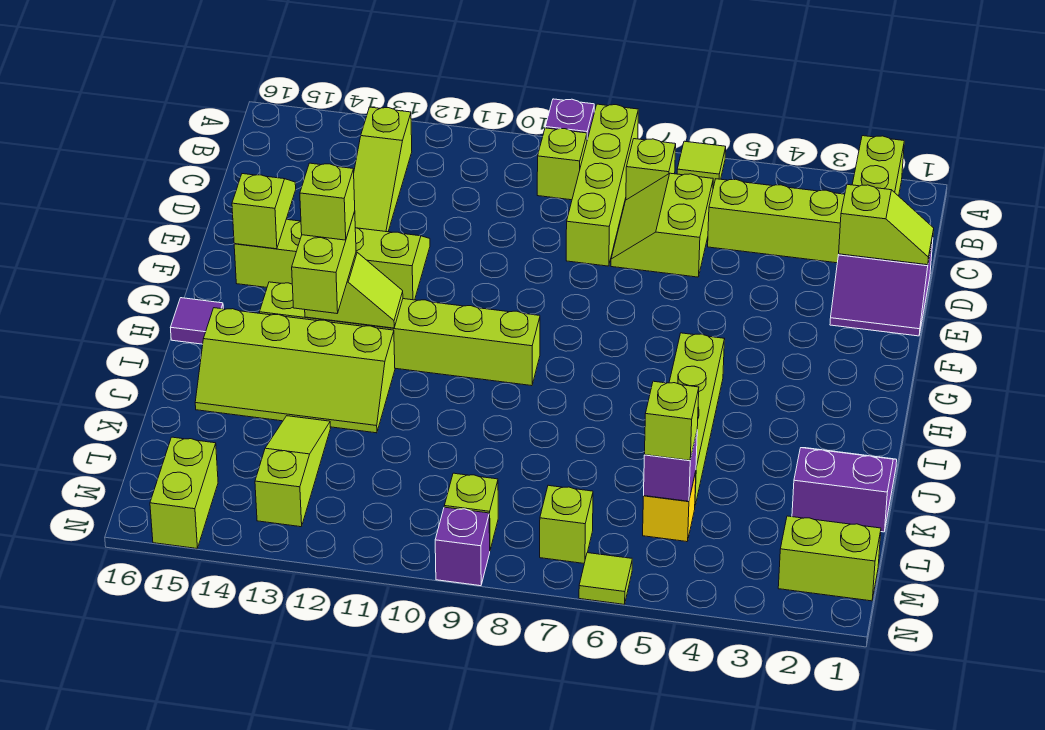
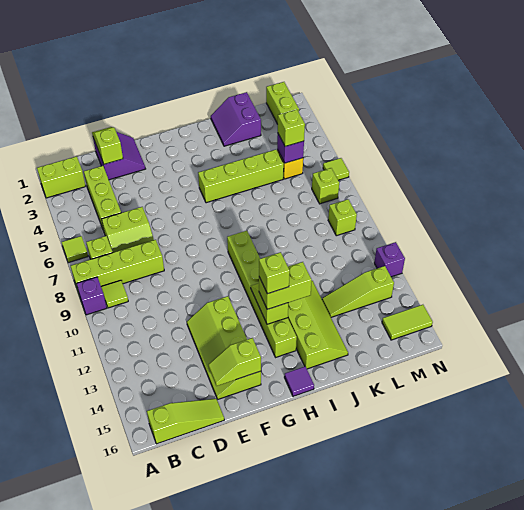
lime 1x1 brick [537,128,587,200] -> lime 1x1 tile [101,280,128,308]
lime 1x3 slope [354,107,412,232] -> lime 1x3 slope moved to [147,399,224,444]
lime 1x2 brick [150,437,218,548] -> lime 1x2 tile [382,305,433,340]
purple 1x1 brick [435,507,490,586] -> purple 1x1 brick moved to [374,242,405,277]

